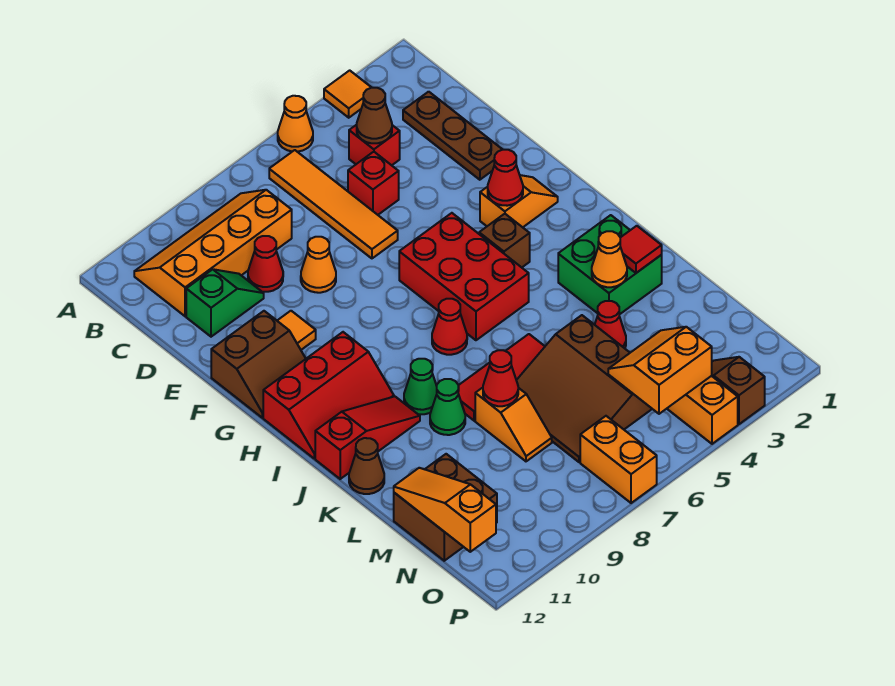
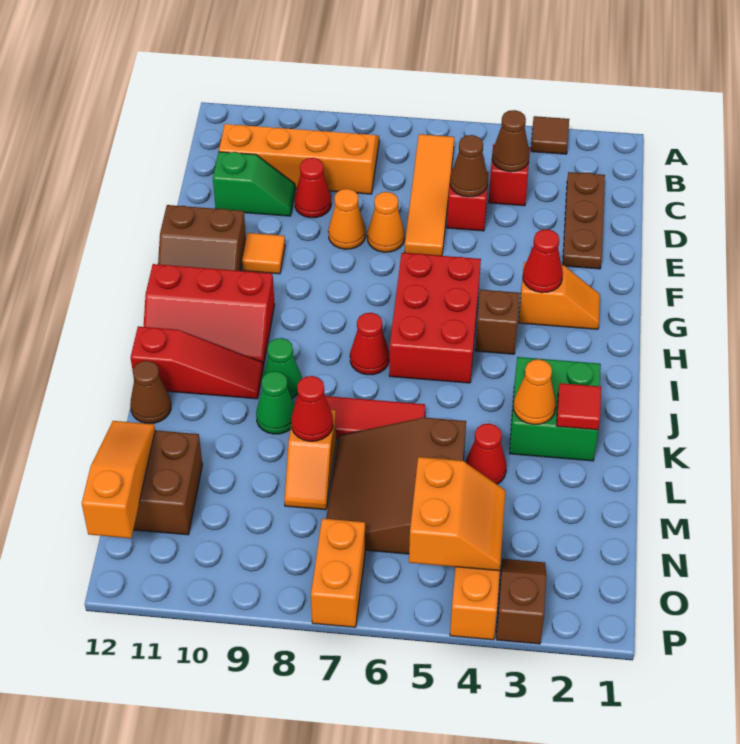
orange 1x1 tile [324,70,372,118] -> brown 1x1 tile [531,116,569,154]
orange 1x1 cone [278,96,313,152] -> orange 1x1 cone moved to [367,192,405,252]
none -> brown 1x1 cone [450,135,488,197]
orange 2x2 slope [608,327,712,414] -> orange 2x2 slope turned to [409,457,506,571]

